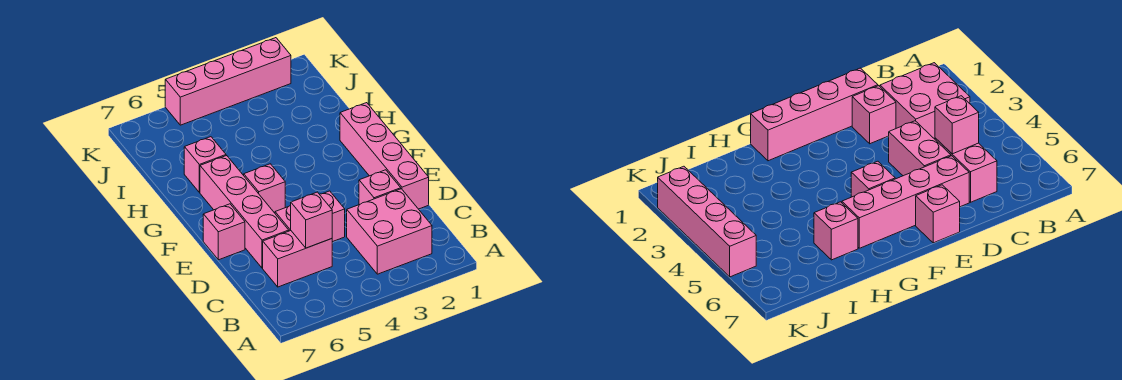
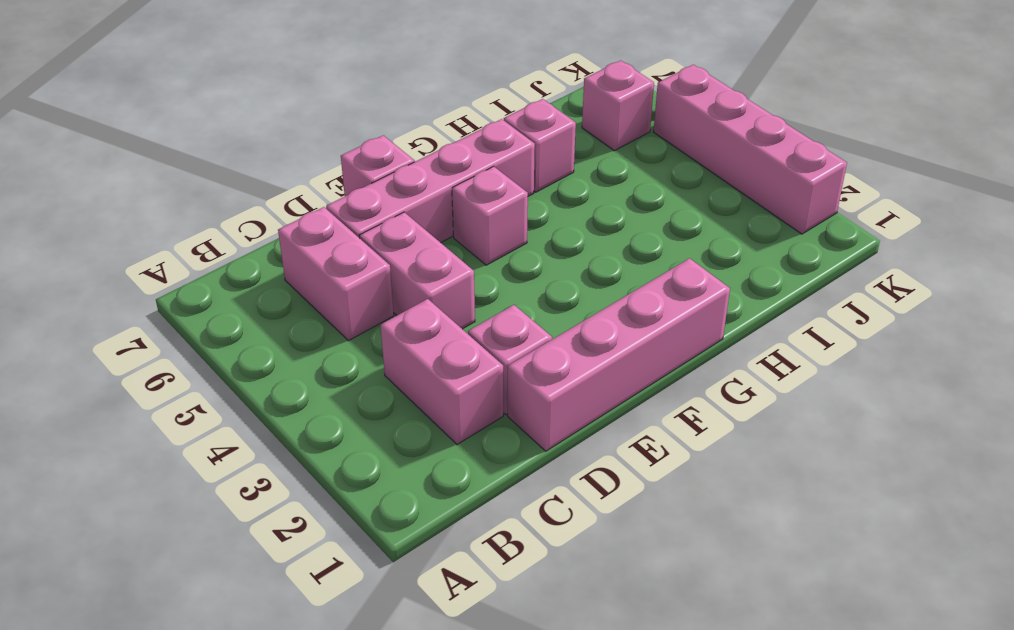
pink 2x2 brick [347,189,432,274] -> pink 1x2 brick [381,299,503,444]
pink 1x1 brick [291,192,332,248] -> pink 1x1 brick moved to [582,60,654,151]

